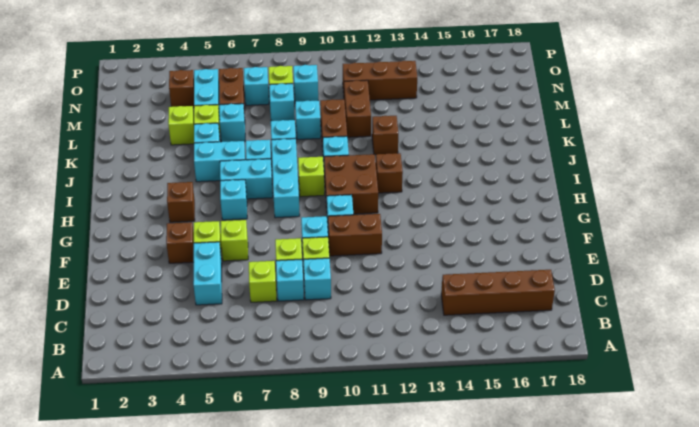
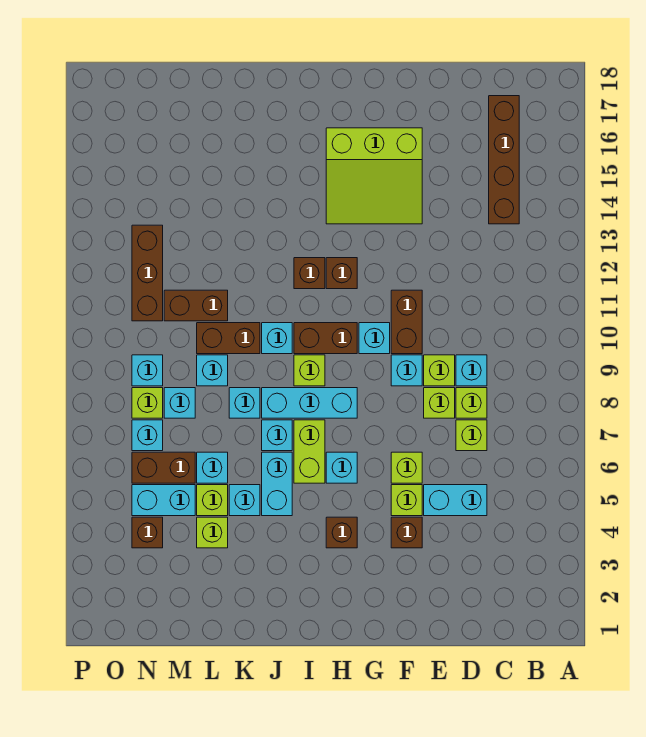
cyan 1x1 brick [276,260,304,301] -> lime 1x1 brick [456,388,487,418]
none -> lime 3x3 slope [326,128,422,224]
brown 2x2 brick [324,154,378,214] -> brown 1x2 brick [294,323,357,354]
cyan 1x2 brick [220,159,273,199] -> lime 1x2 brick [294,420,325,483]
brown 1x1 brick [372,116,398,155] -> brown 1x1 brick moved to [326,258,357,289]

